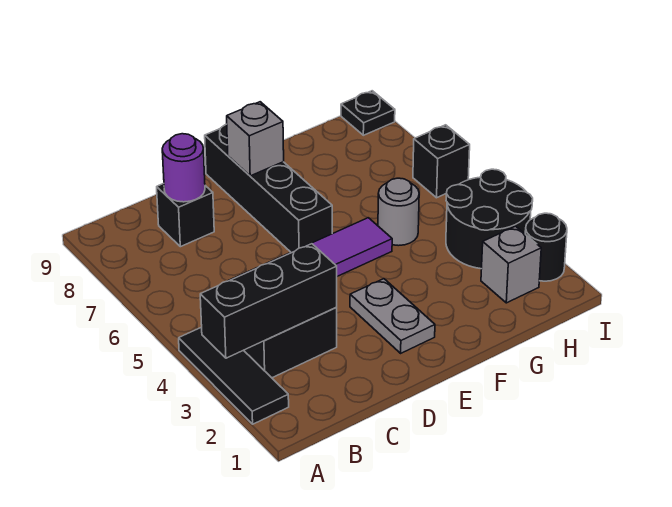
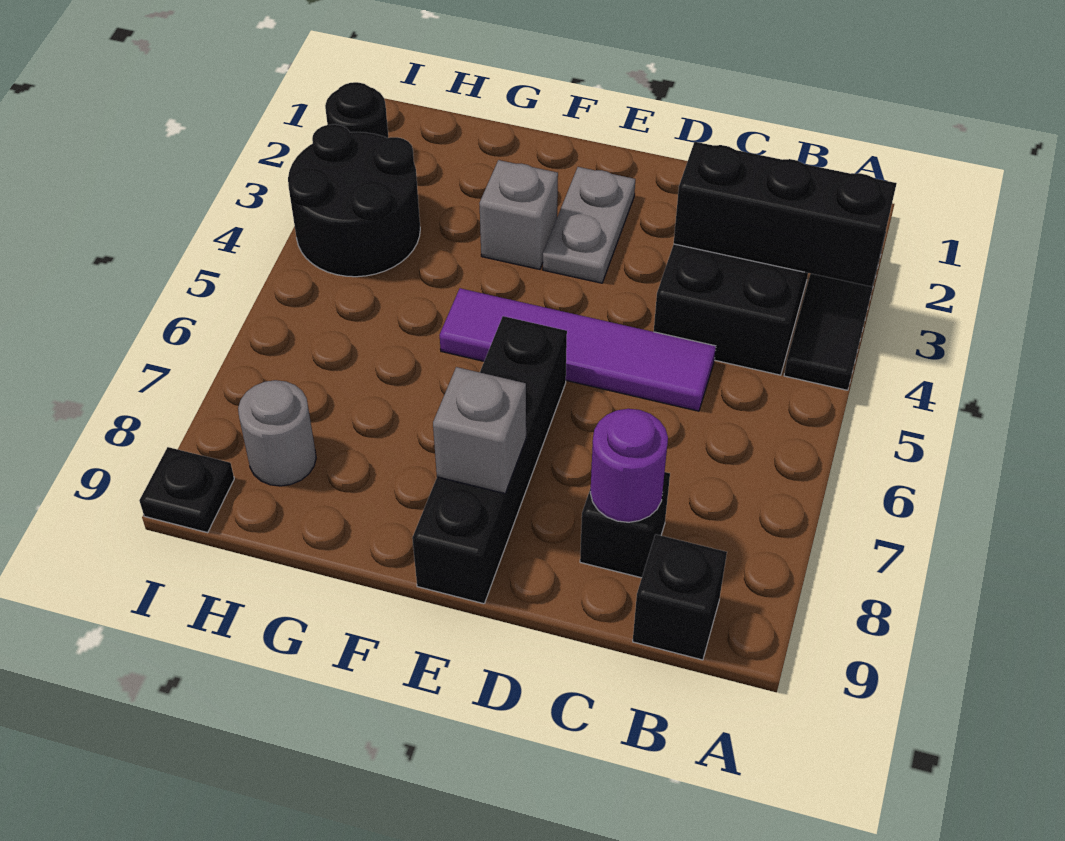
grey 1x1 round brick [378,178,419,246] -> grey 1x1 round brick moved to [238,380,316,486]
grey 1x1 brick [481,226,541,303] -> grey 1x1 brick moved to [479,160,558,269]
black 1x1 brick [413,125,470,198] -> black 1x1 brick moved to [633,534,727,660]

